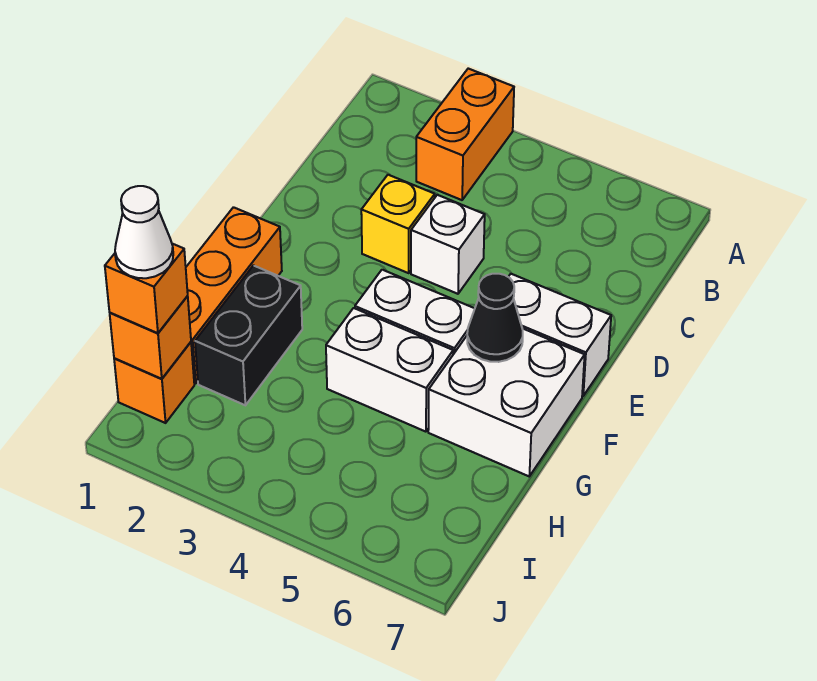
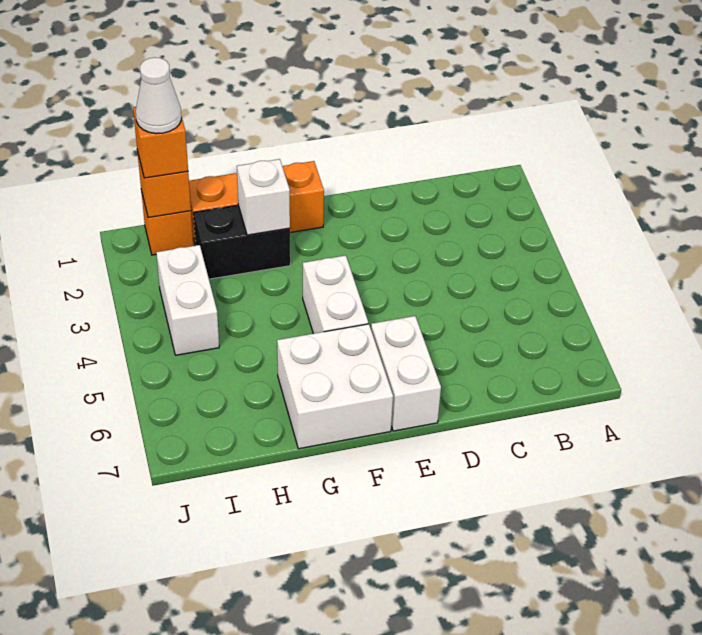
orange 1x2 brick [416,69,514,200] -> none
yellow 1x1 brick [361,175,435,273] -> none
white 1x1 brick [411,195,485,294] -> white 1x1 brick moved to [237,159,290,235]
black 1x1 cone [467,274,523,362] -> none
white 1x2 brick [326,308,453,432] -> white 1x2 brick moved to [156,245,219,355]

